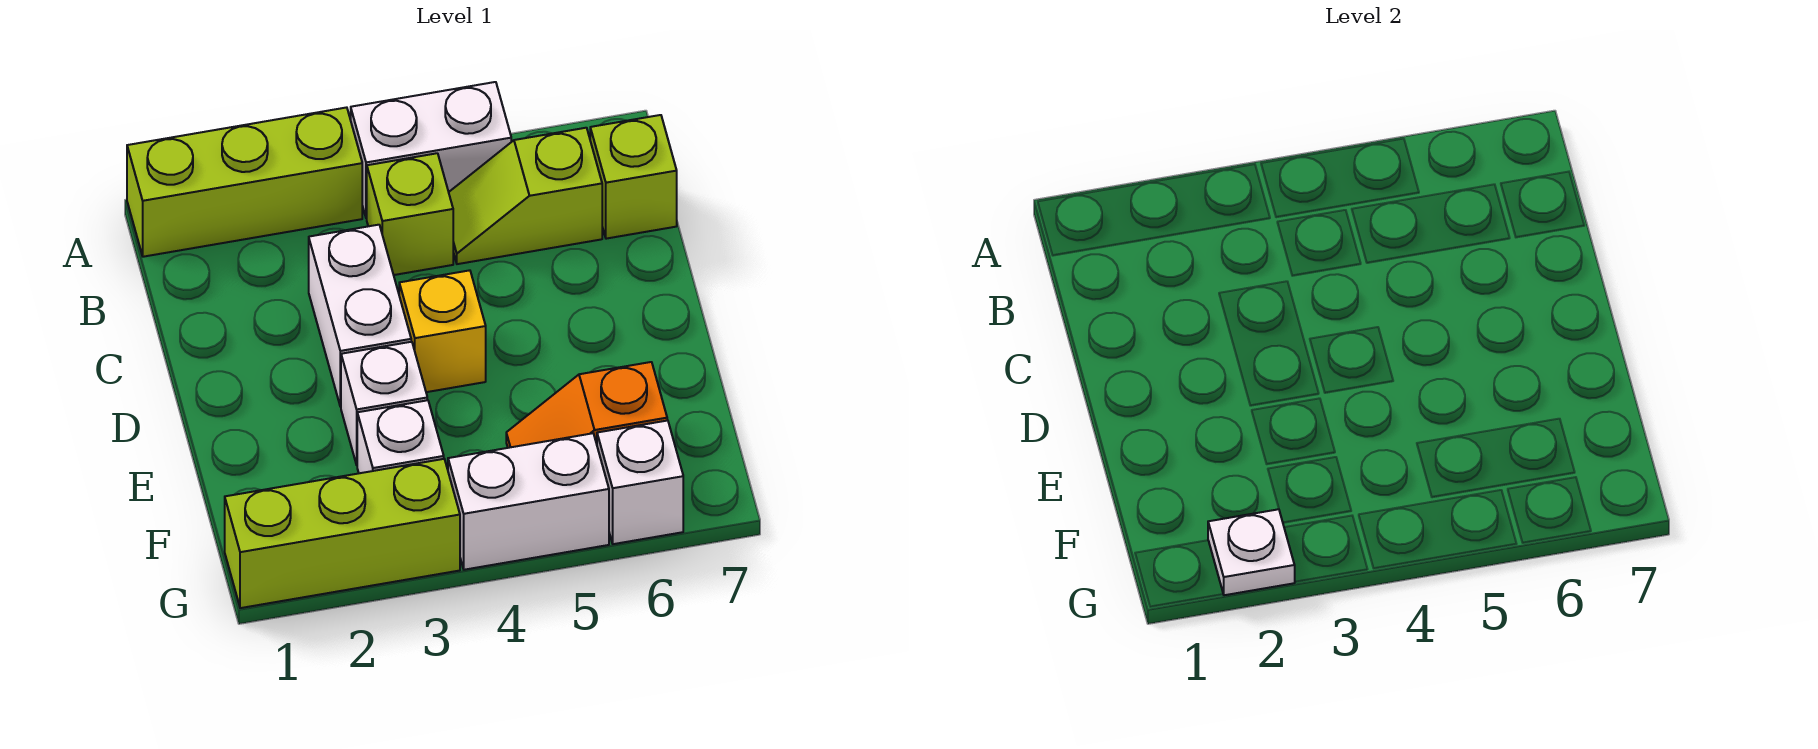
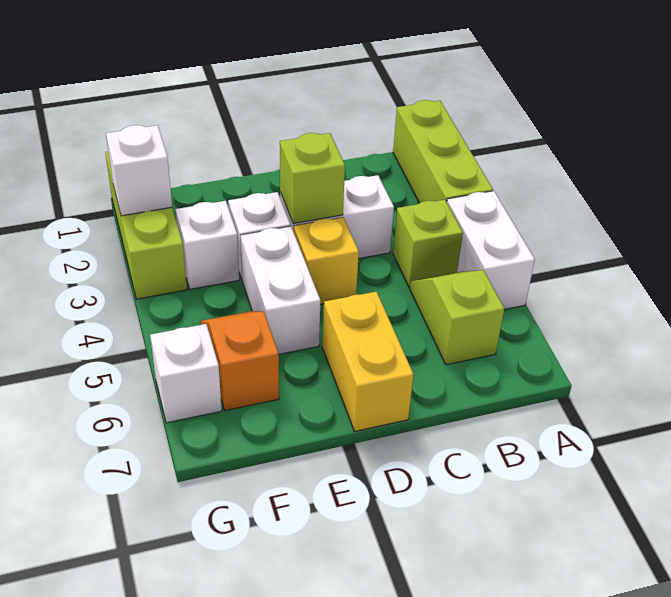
lime 1x1 brick [590,115,677,239] -> lime 1x1 brick moved to [280,133,345,224]
none -> yellow 1x2 brick [322,292,414,431]
white 1x1 plate [1208,509,1295,595] -> white 1x1 brick [106,125,172,216]
white 1x2 brick [448,433,609,570] -> white 1x2 brick moved to [240,226,320,354]

